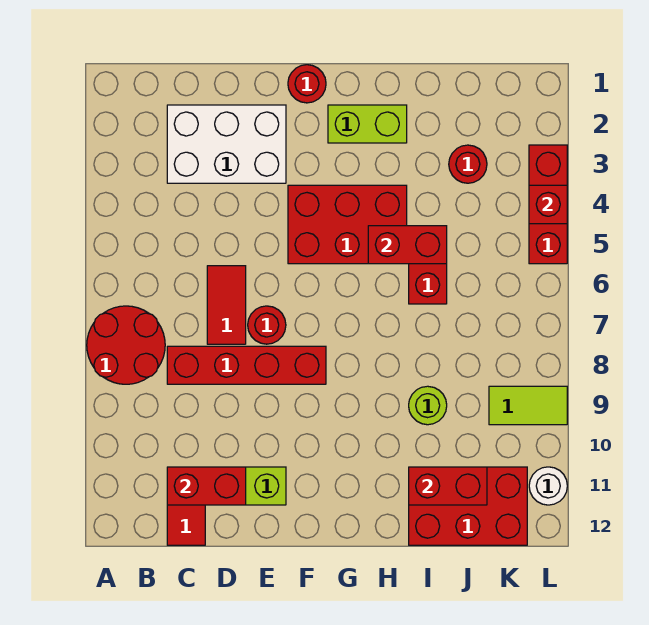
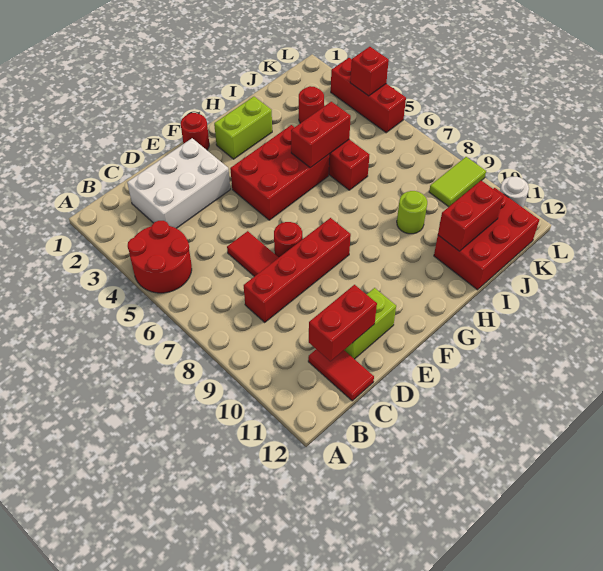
red 2x2 round brick [87,306,165,384] -> red 2x2 round brick moved to [128,221,192,293]

